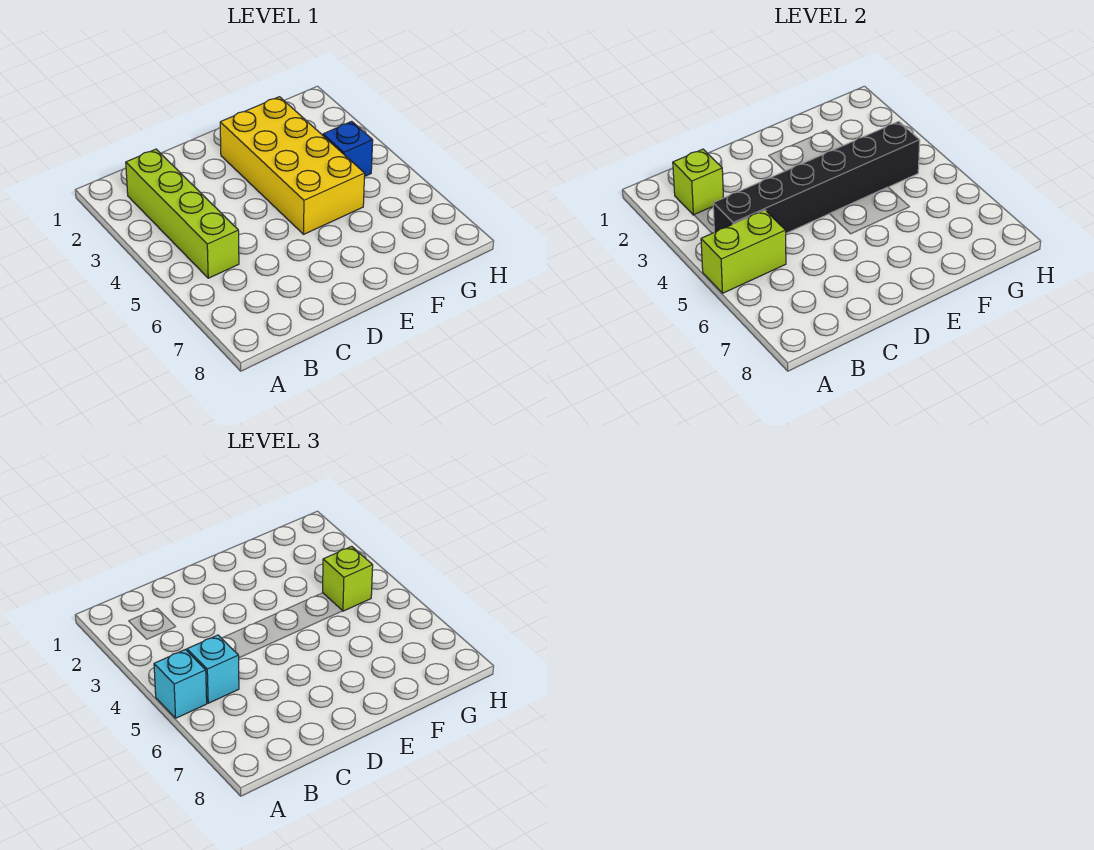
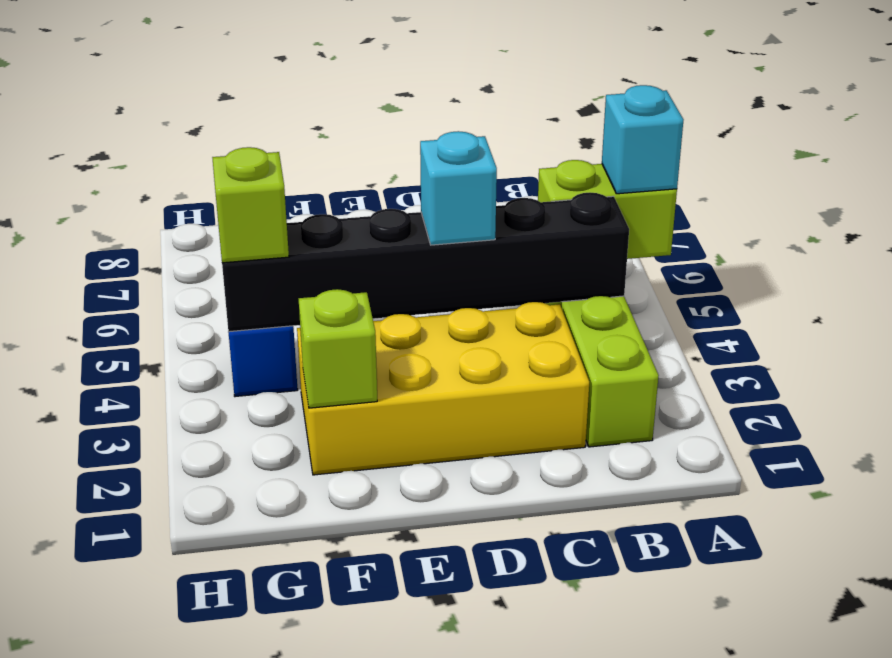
lime 1x1 brick [673,149,723,215] -> lime 1x1 brick moved to [299,289,377,408]
cyan 1x1 brick [187,635,239,703] -> cyan 1x1 brick moved to [420,131,497,245]
yellow 2x4 brick [220,97,365,234] -> yellow 2x4 brick turned to [297,302,589,475]

